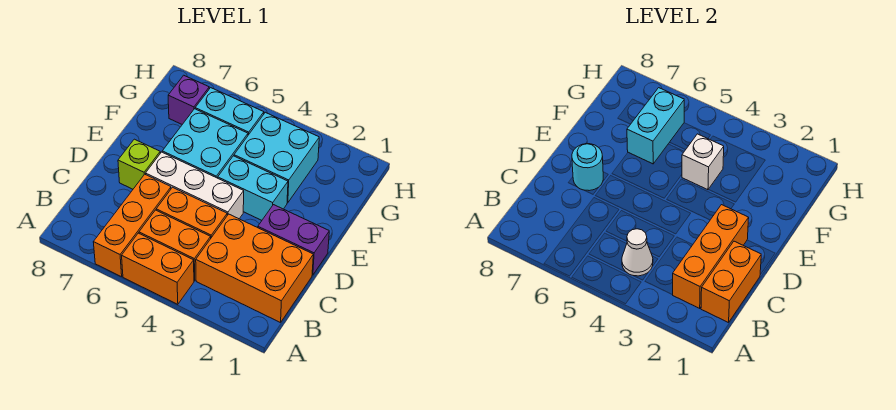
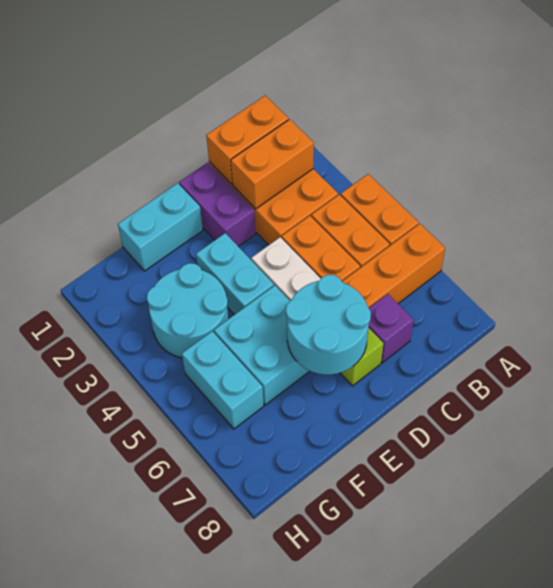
orange 1x3 brick [673,205,749,308] -> orange 1x2 brick [231,119,314,209]
white 1x1 cone [622,229,653,276] -> none
cyan 1x1 round brick [572,144,603,191] -> cyan 2x2 round brick [286,275,371,375]
cyan 2x2 brick [234,112,319,203] -> cyan 2x2 round brick [147,263,229,358]
white 1x1 brick [682,134,724,190] -> none
cyan 1x2 brick [627,88,684,164] -> cyan 1x2 brick moved to [118,183,203,271]
purple 1x1 brick [168,75,209,124] -> purple 1x1 brick moved to [368,294,414,363]

